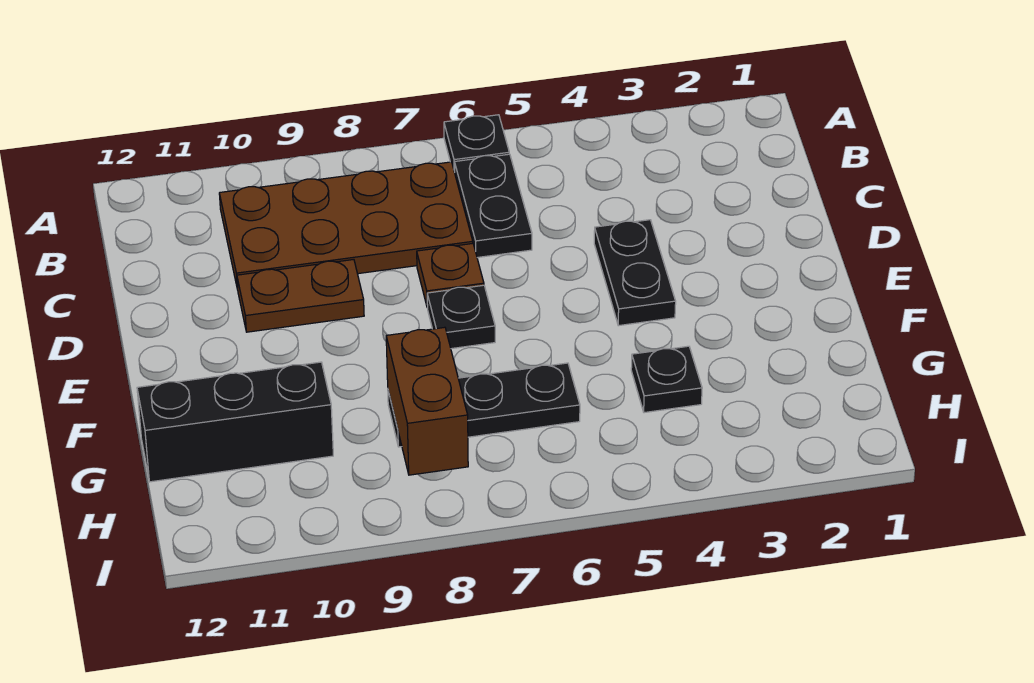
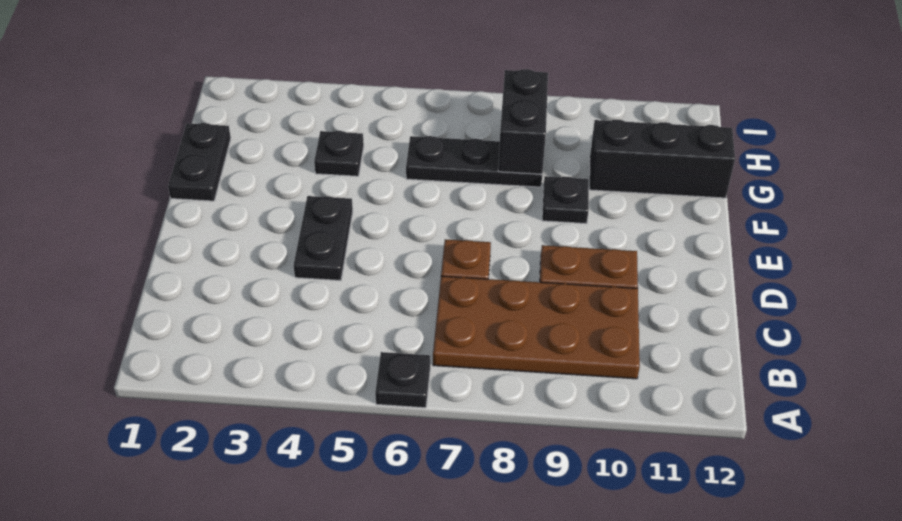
black 1x2 plate [454,154,532,258] -> black 1x2 plate moved to [168,123,231,201]
black 1x1 plate [427,285,495,349] -> black 1x1 plate moved to [542,176,589,224]
brown 1x2 brick [386,327,468,475] -> black 1x2 brick [498,69,548,174]

